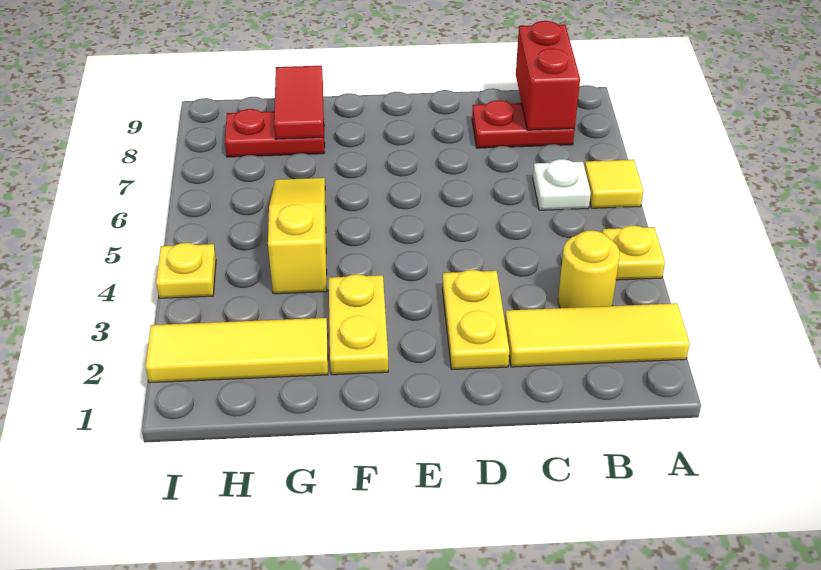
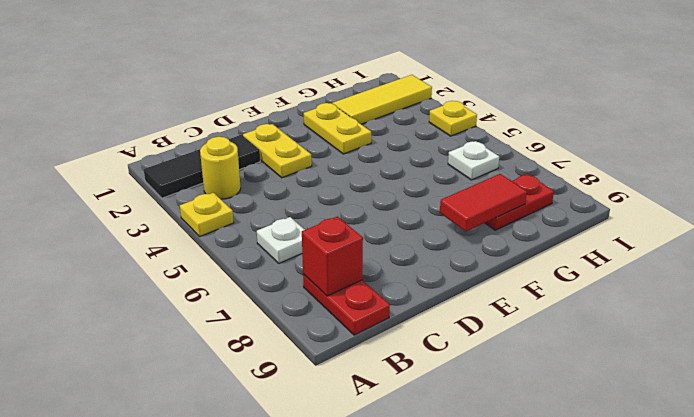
yellow 1x3 tile [505,303,690,367] -> black 1x3 tile [144,135,260,198]
yellow 1x1 tile [585,160,643,208] -> none
red 1x2 plate [472,100,575,148] -> red 1x2 plate turned to [303,274,390,335]
red 1x2 brick [516,21,580,130] -> red 1x1 brick [302,216,363,296]
yellow 1x3 slope [268,178,327,294] -> none
red 1x2 tile [274,66,324,139] -> red 1x2 tile turned to [440,174,527,232]
none -> white 1x1 plate [448,141,499,180]

